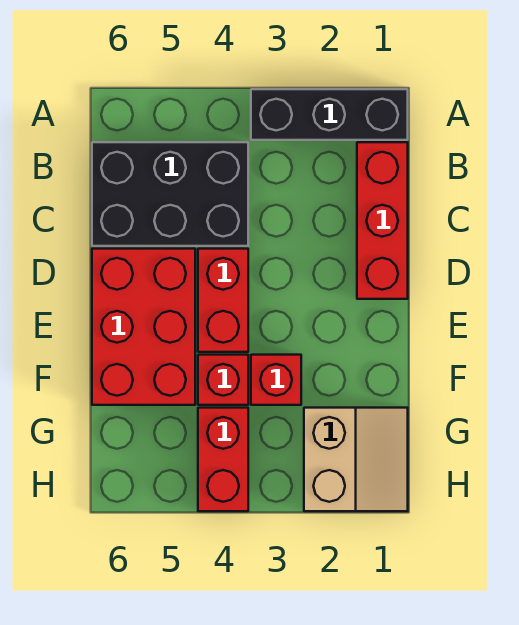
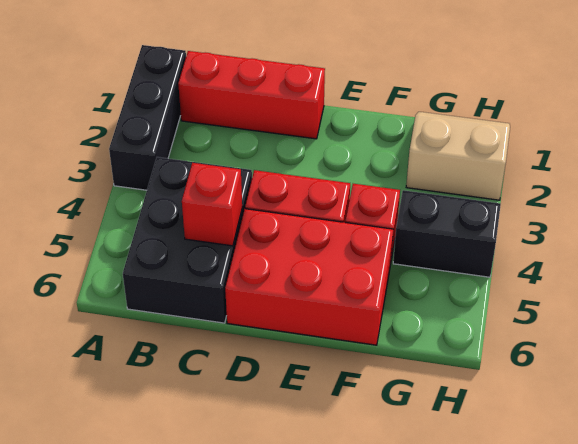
red 1x1 brick [251,355,301,405] -> red 1x1 brick moved to [182,163,242,246]
red 1x2 brick [198,408,248,511] -> black 1x2 brick [393,190,501,277]

